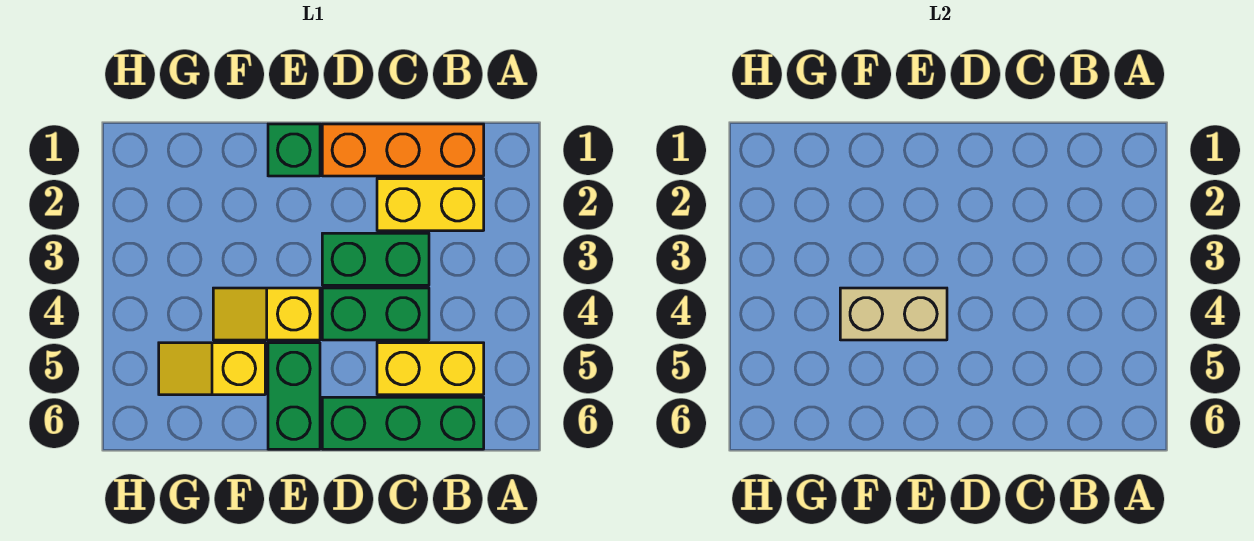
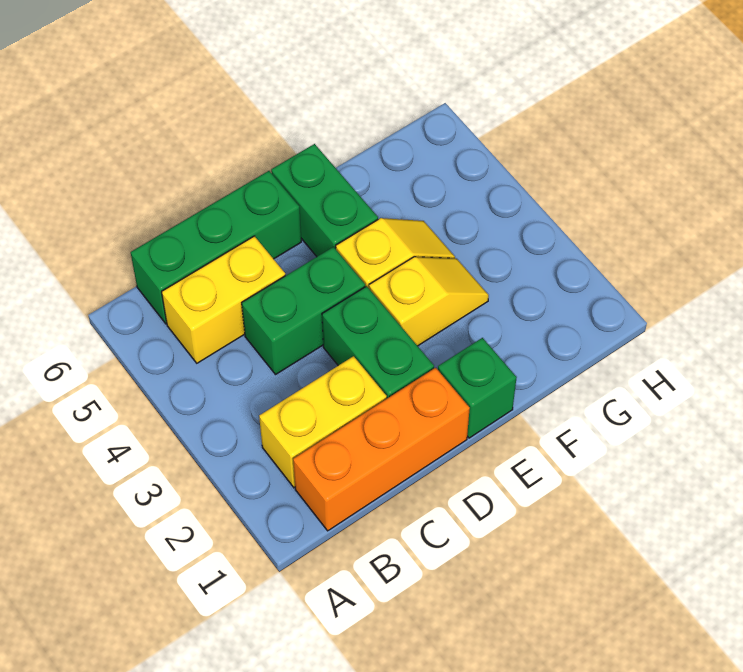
green 1x2 brick [322,233,429,285] -> green 1x2 brick turned to [322,286,434,398]
tan 1x2 brick [840,288,947,340] -> none
yellow 1x2 slope [159,343,265,395] -> yellow 1x2 slope moved to [369,257,489,346]

